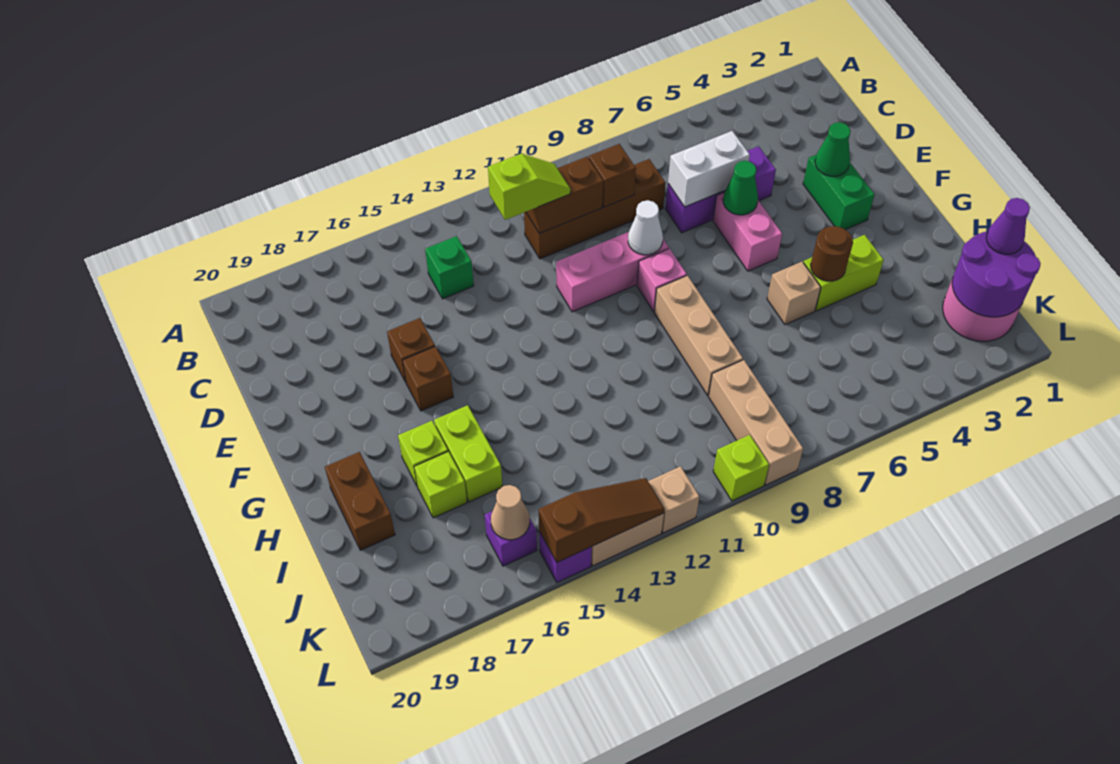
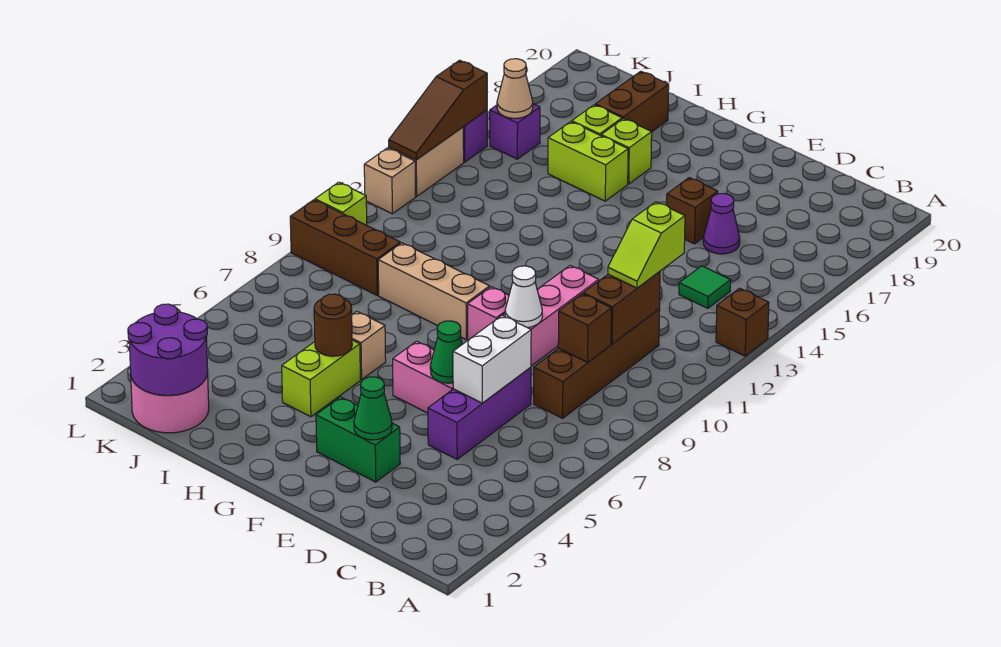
green 1x1 brick [425,236,474,299] -> green 1x1 tile [679,266,731,308]
brown 1x1 brick [402,346,453,411] -> brown 1x1 brick moved to [716,288,769,356]
brown 1x2 brick [325,452,395,550] -> brown 1x2 brick turned to [595,71,669,132]
purple 1x1 cone [986,198,1030,254] -> purple 1x1 cone moved to [703,194,740,254]
tan 1x3 brick [709,360,803,485] -> brown 1x3 brick [290,200,400,295]

